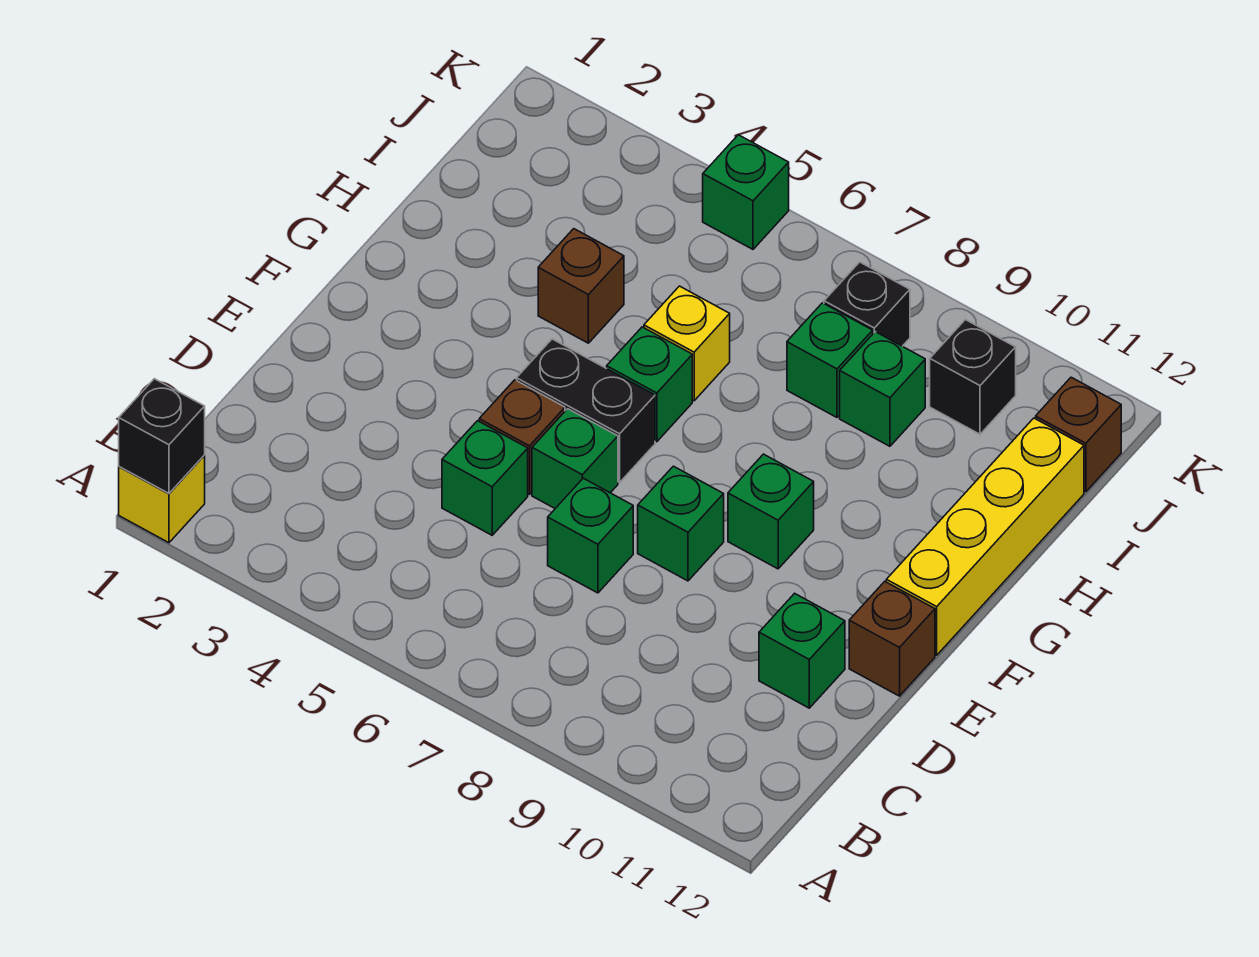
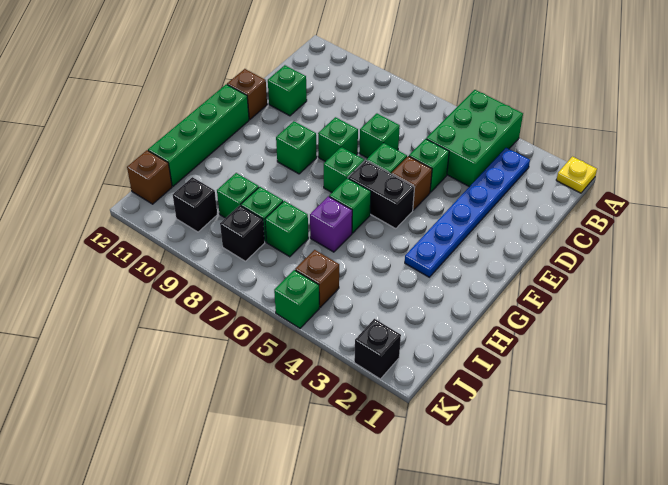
yellow 1x1 brick [119,456,205,543] -> yellow 1x1 plate [556,157,597,193]
black 1x1 brick [119,379,205,493] -> black 1x1 brick moved to [354,319,401,379]
none -> green 2x3 brick [426,90,523,187]
none -> blue 1x6 plate [405,148,530,277]
none -> green 1x1 brick [324,147,364,192]
yellow 1x4 brick [886,418,1084,655] -> green 1x4 brick [148,84,249,186]
brown 1x1 brick [538,229,624,343] -> brown 1x1 brick moved to [295,250,339,307]
yellow 1x1 brick [644,286,730,401] -> purple 1x1 brick [310,196,352,252]
none -> green 1x1 brick [265,201,308,257]

